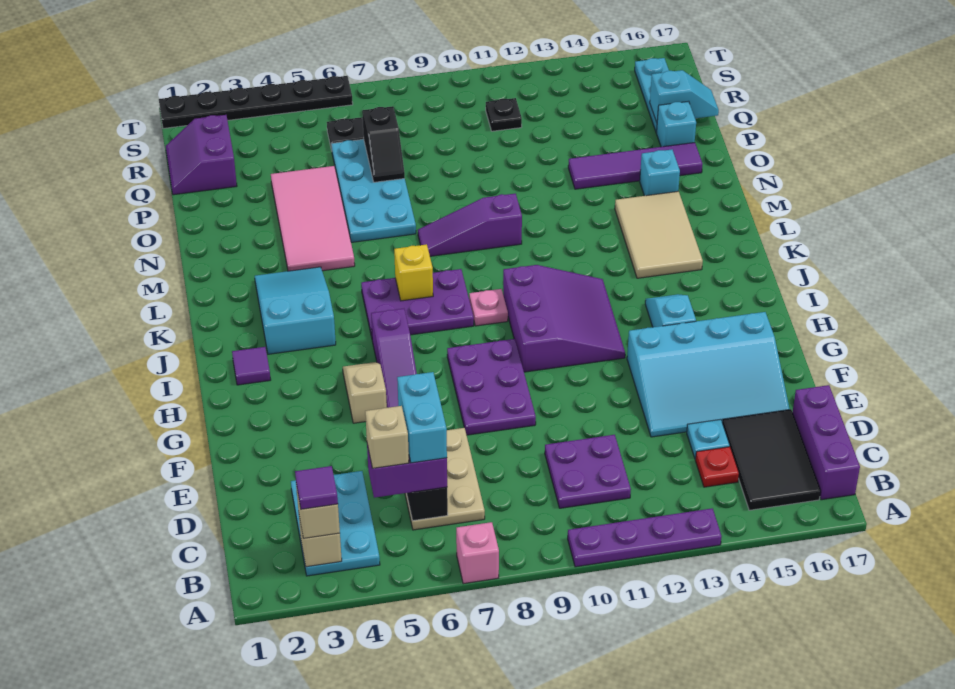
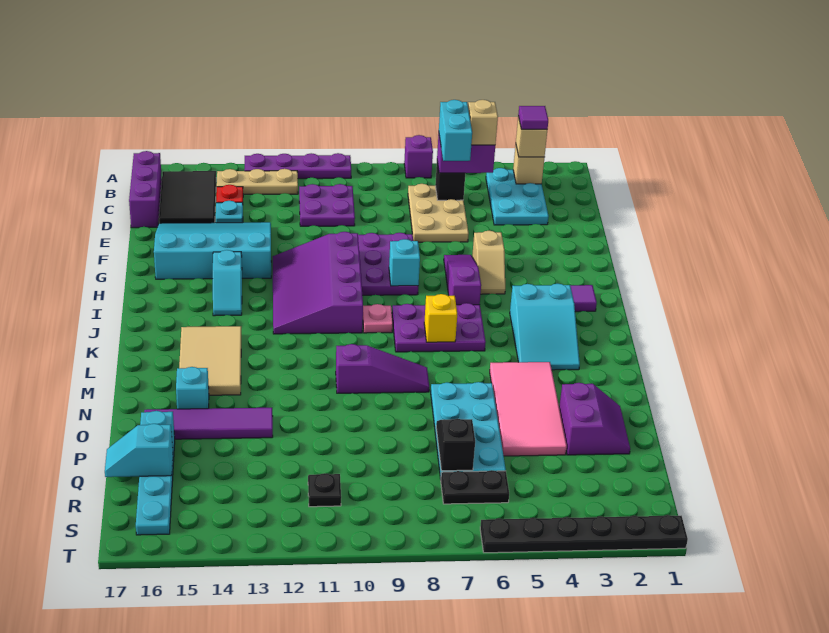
pink 1x1 brick [456,522,499,584] -> purple 1x1 brick [404,135,433,178]
none -> tan 1x3 plate [217,169,298,194]
none -> cyan 1x1 brick [389,239,420,286]
purple 3x3 slope [503,265,625,372] -> purple 3x4 slope [273,232,363,334]
purple 2x2 slope [166,115,237,195] -> purple 2x2 slope moved to [559,383,630,455]

